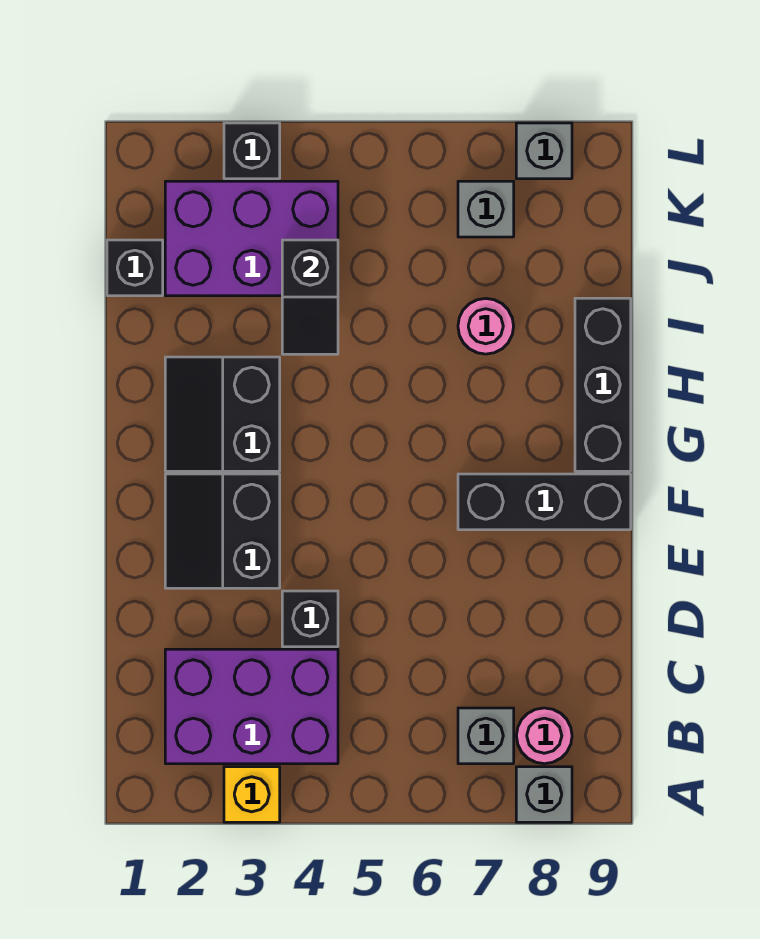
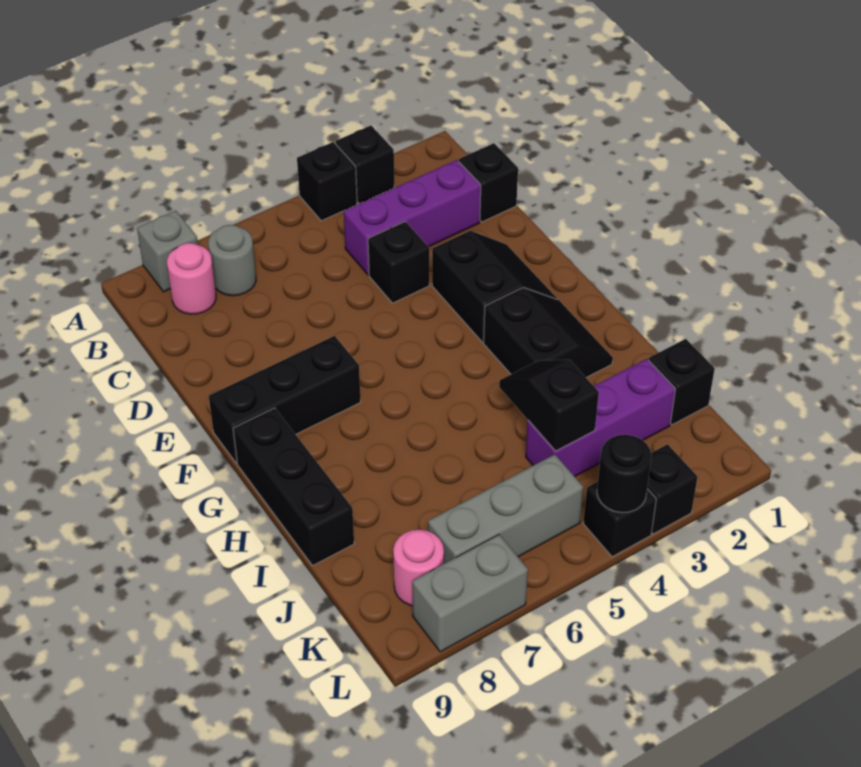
yellow 1x1 brick [224,767,280,822] -> black 1x1 brick [335,126,394,204]
none -> black 1x1 brick [297,142,357,221]
purple 2x3 brick [165,649,338,764] -> purple 1x3 brick [344,160,481,275]
grey 1x1 brick [458,708,514,764] -> grey 1x1 round brick [208,225,256,296]
none -> black 1x1 brick [459,143,518,222]
pink 1x1 round brick [458,299,514,354] -> pink 1x1 round brick moved to [393,530,444,606]
purple 2x3 brick [165,181,338,296] -> purple 1x3 brick [526,359,675,476]
grey 1x1 brick [458,181,514,237] -> grey 1x3 brick [428,454,583,564]
none -> black 1x1 brick [583,482,656,557]
none -> black 1x1 round brick [597,435,652,513]
grey 1x1 brick [516,123,572,179] -> grey 1x2 brick [412,535,528,652]

